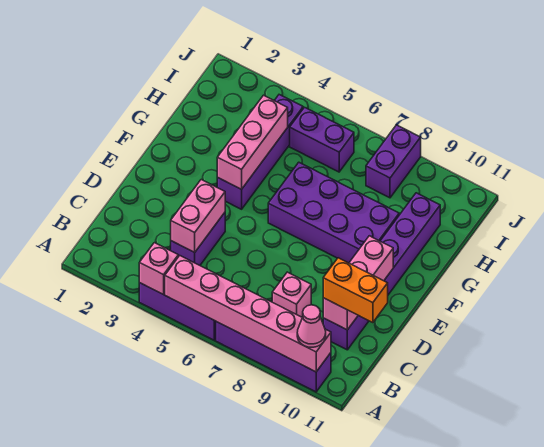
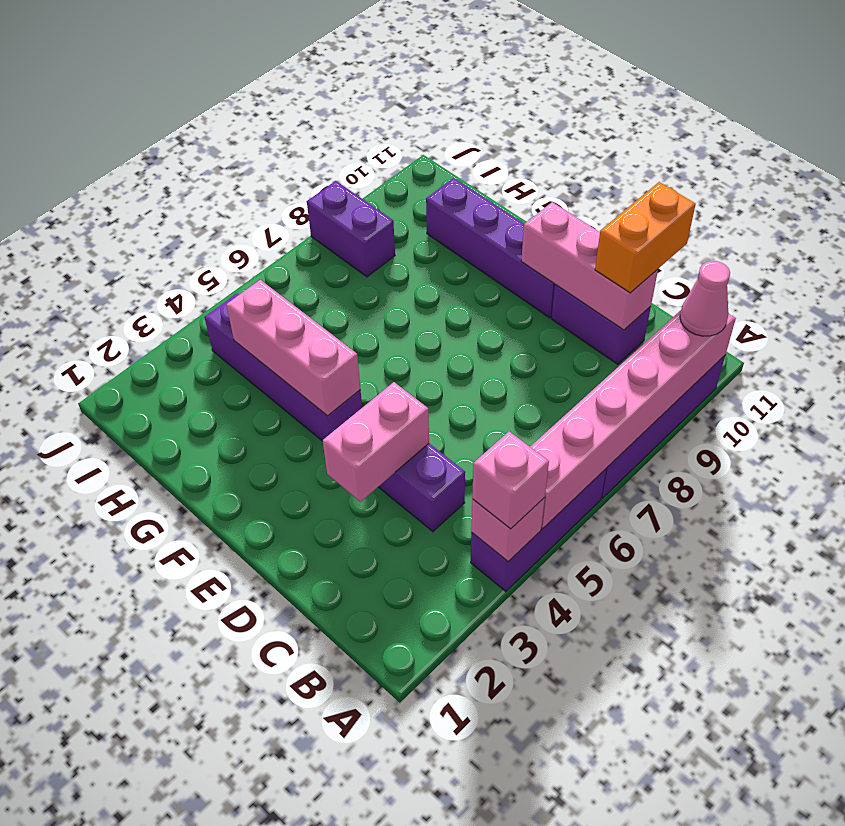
pink 1x2 brick [171,180,225,252] -> pink 1x2 brick turned to [323,382,429,502]
pink 1x1 brick [272,272,311,317] -> pink 1x1 brick moved to [472,432,549,529]
purple 2x4 brick [268,162,399,263] -> none
purple 1x2 brick [290,107,354,172] -> none

